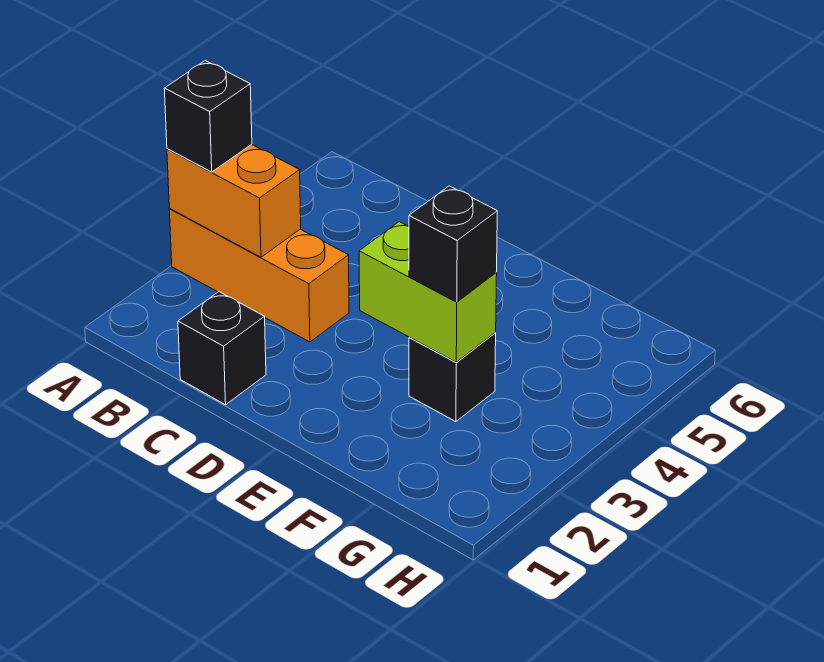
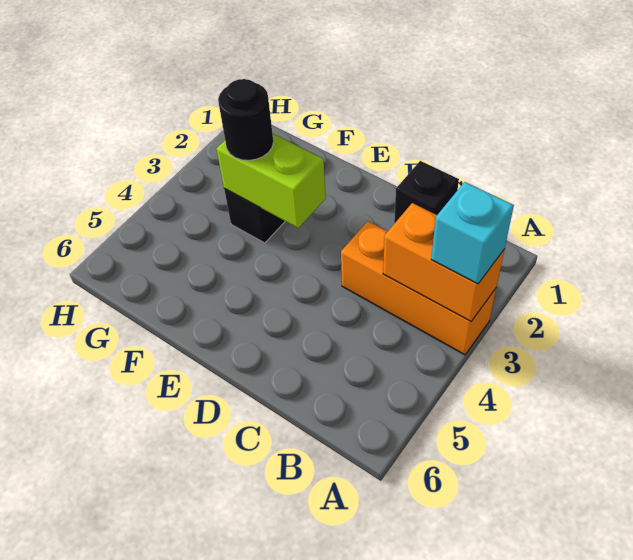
black 1x1 brick [164,61,252,172] -> cyan 1x1 brick [431,182,514,284]
black 1x1 brick [409,186,497,302] -> black 1x1 round brick [218,79,273,160]

